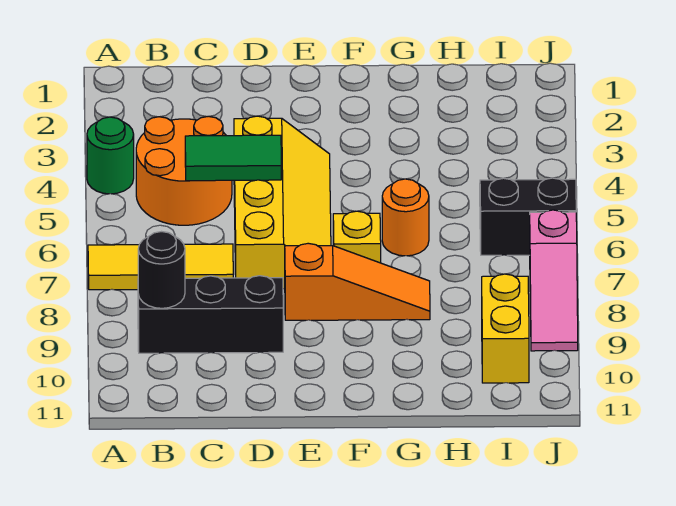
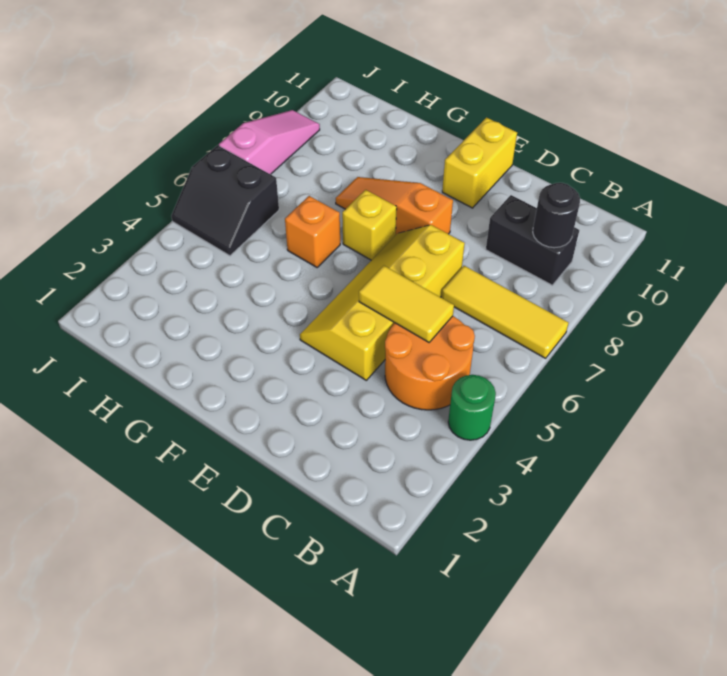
black 1x3 brick [138,276,283,353] -> black 1x2 brick [486,195,579,285]
green 1x2 tile [185,135,281,181] -> yellow 1x2 tile [359,266,454,342]
orange 1x1 round brick [382,179,429,256] -> orange 1x1 brick [285,196,340,267]
yellow 1x2 brick [482,274,529,383] -> yellow 1x2 brick moved to [442,118,517,208]

